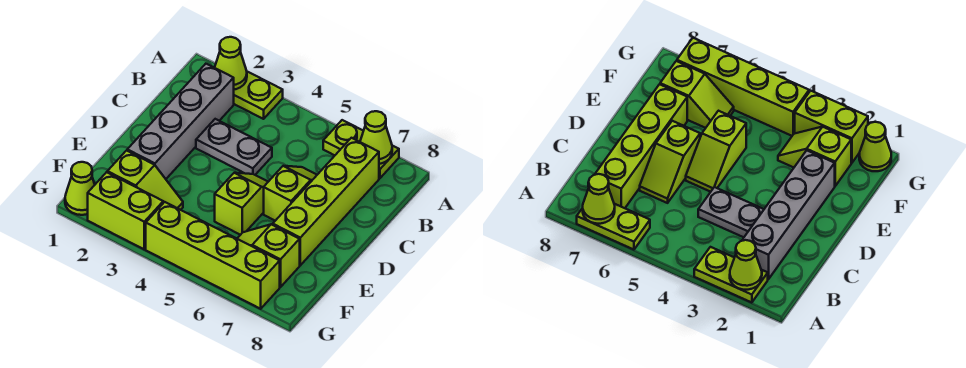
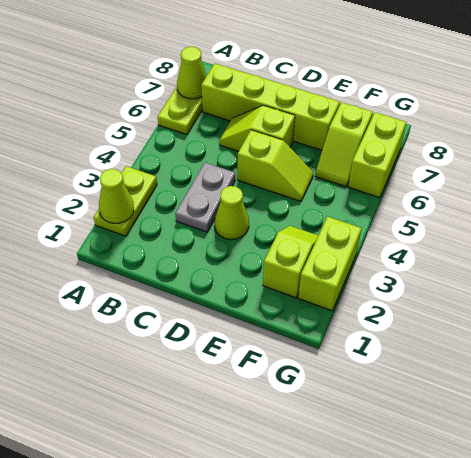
grey 1x4 brick [127,64,234,179] -> none
lime 1x2 slope [215,173,268,235] -> lime 1x2 slope turned to [237,130,313,201]
lime 1x1 cone [65,162,95,215] -> lime 1x1 cone moved to [215,186,249,240]
lime 1x4 brick [146,202,280,309] -> lime 1x2 brick [348,112,406,198]

